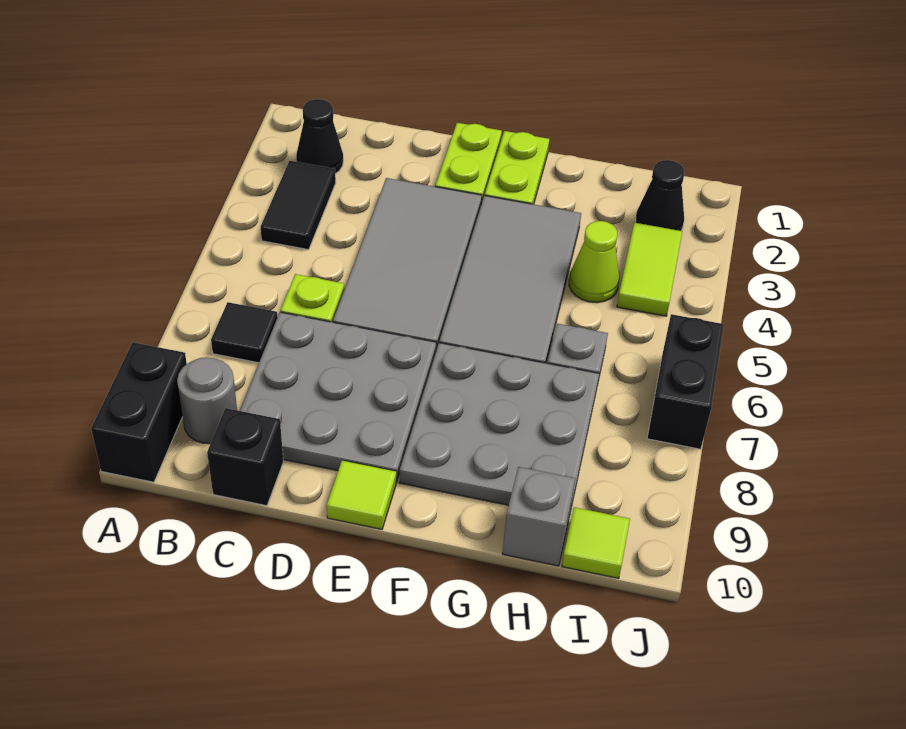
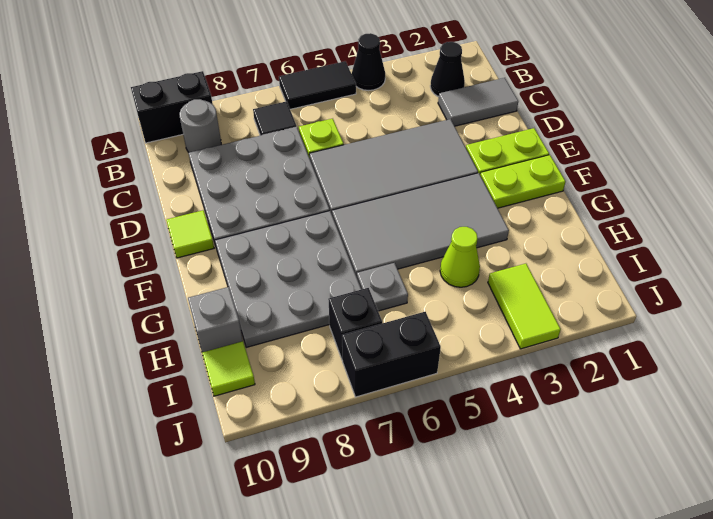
black 1x2 tile [261,161,336,250] -> black 1x2 tile moved to [279,61,356,109]
none -> grey 1x2 tile [438,78,518,126]
black 1x1 brick [207,408,283,506] -> black 1x1 brick moved to [328,288,382,359]
black 1x1 cone [636,160,684,231] -> black 1x1 cone moved to [352,33,385,91]
lime 1x2 tile [617,223,682,316] -> lime 1x2 tile turned to [488,264,561,349]

